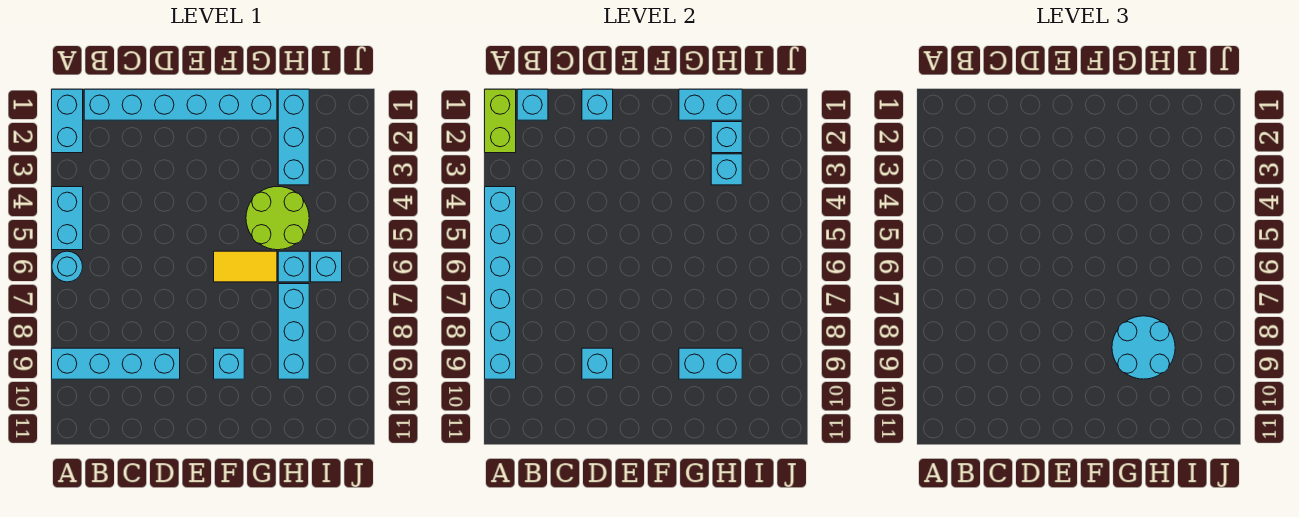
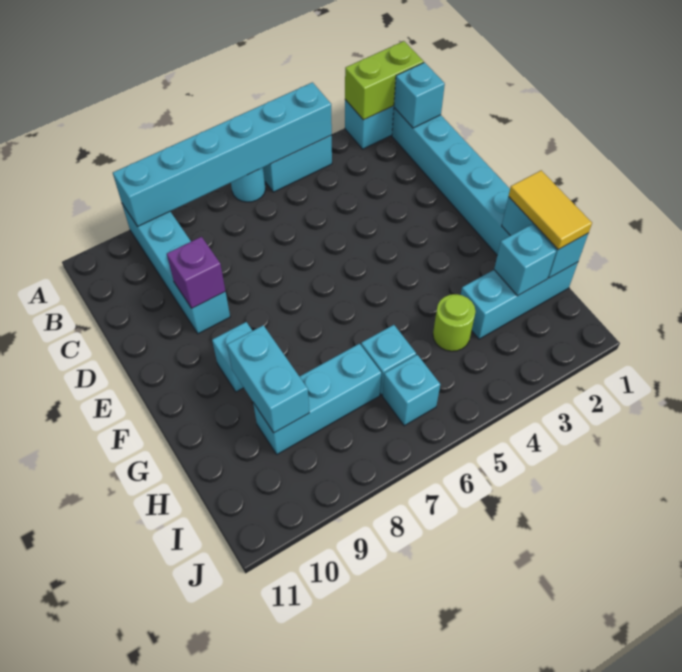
cyan 1x1 brick [582,89,613,120] -> none
cyan 1x1 brick [582,348,613,379] -> purple 1x1 brick [167,237,225,308]
yellow 1x2 tile [214,251,277,282] -> yellow 1x2 tile moved to [509,170,592,250]
lime 2x2 round brick [246,187,309,250] -> lime 1x1 round brick [433,294,476,351]
cyan 2x2 round brick [1112,316,1175,379] -> none
cyan 1x1 brick [711,154,742,185] -> none

